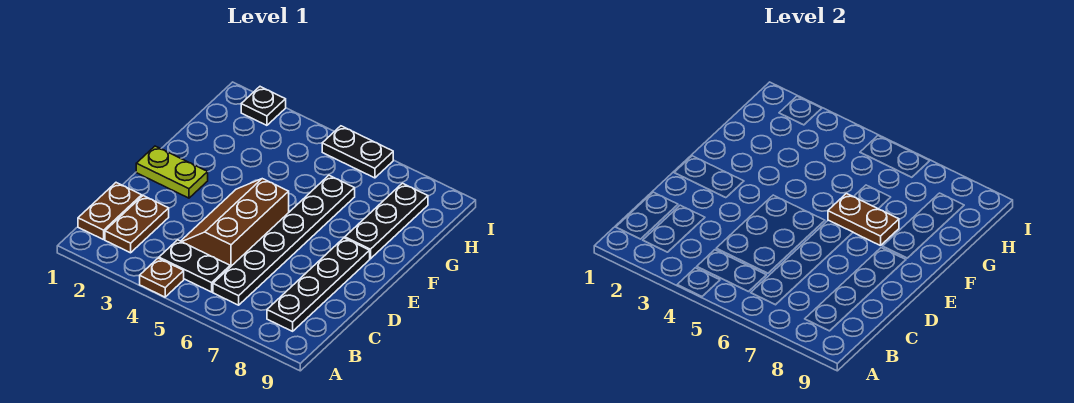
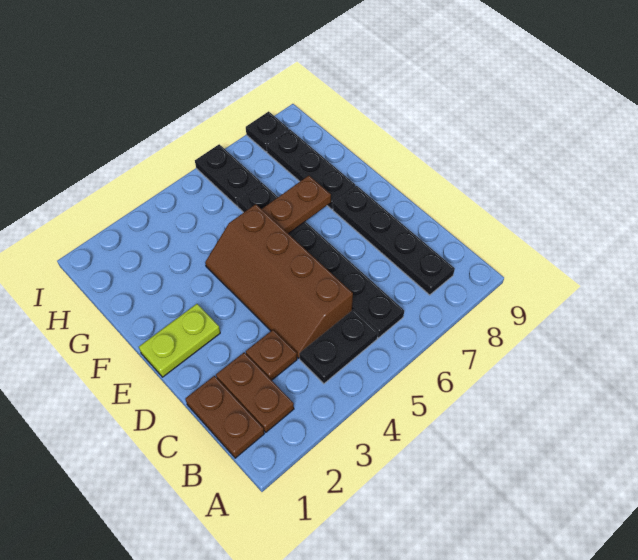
brown 1x1 plate [140,258,184,297] -> brown 1x1 plate moved to [246,330,297,380]
brown 2x3 slope [181,179,289,267] -> brown 2x4 slope [205,204,353,358]
black 1x1 plate [241,87,286,125] -> black 1x1 plate moved to [246,111,289,152]
black 1x2 plate [322,126,393,178] -> black 1x2 plate turned to [195,144,261,206]

